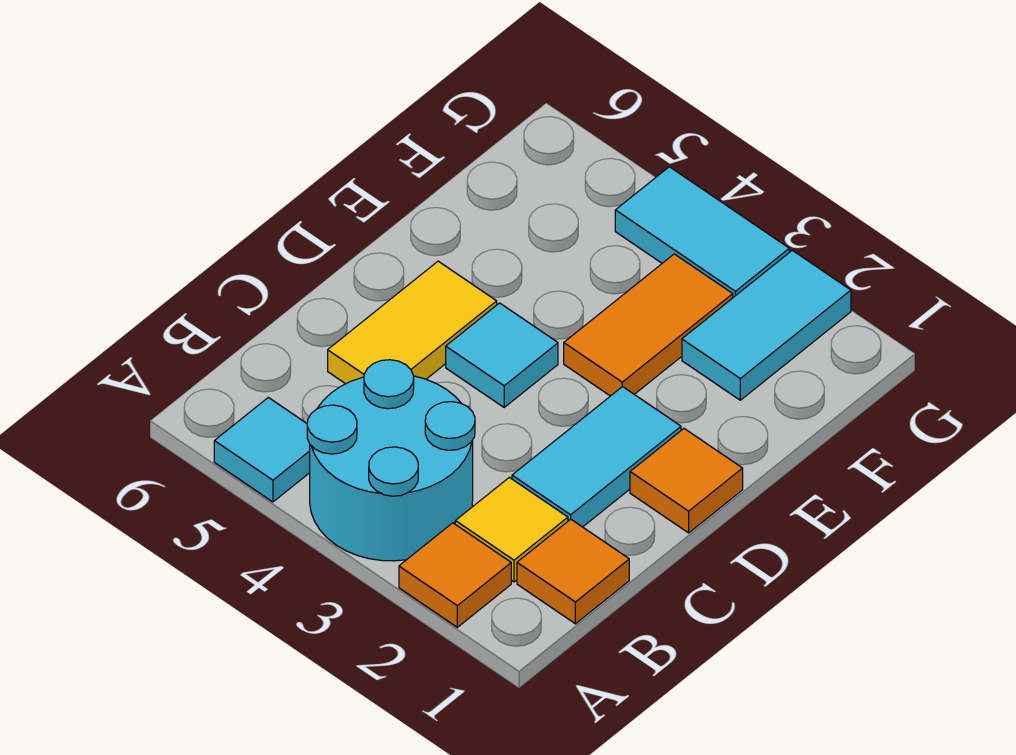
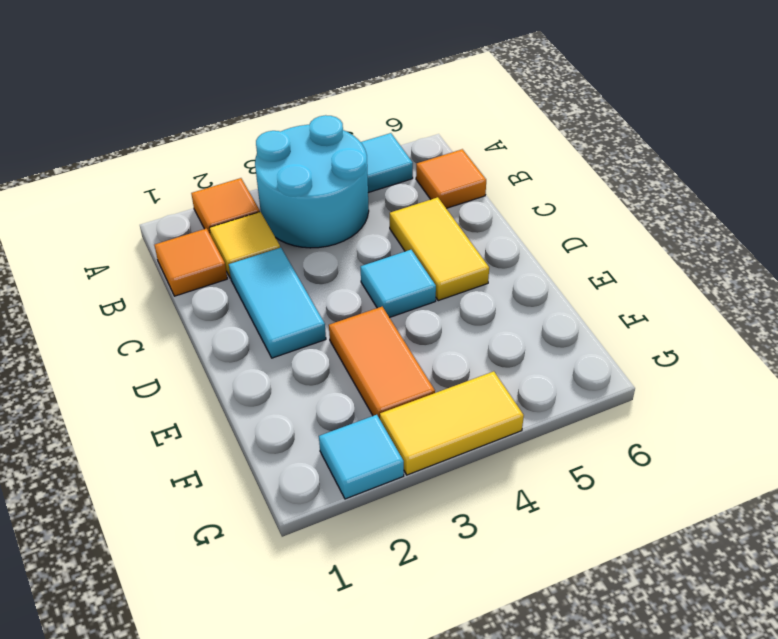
orange 1x1 tile [630,429,743,533] -> orange 1x1 tile moved to [416,149,486,208]
cyan 1x2 tile [682,250,851,400] -> cyan 1x1 tile [319,415,404,499]
cyan 1x2 tile [615,167,789,297] -> yellow 1x2 tile [380,371,524,475]

